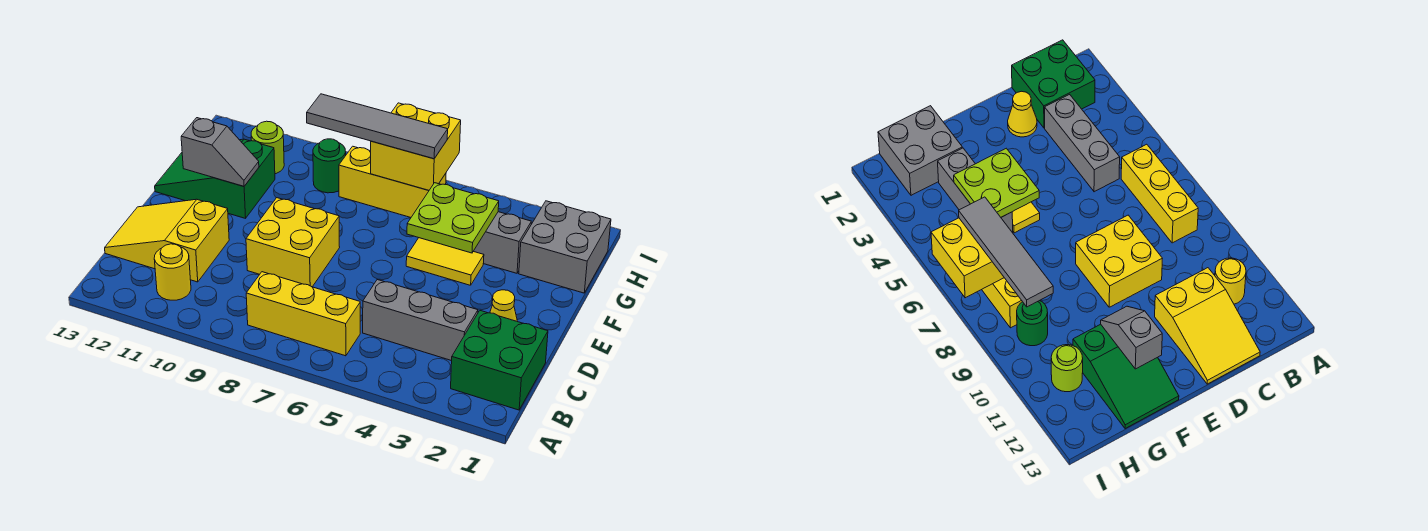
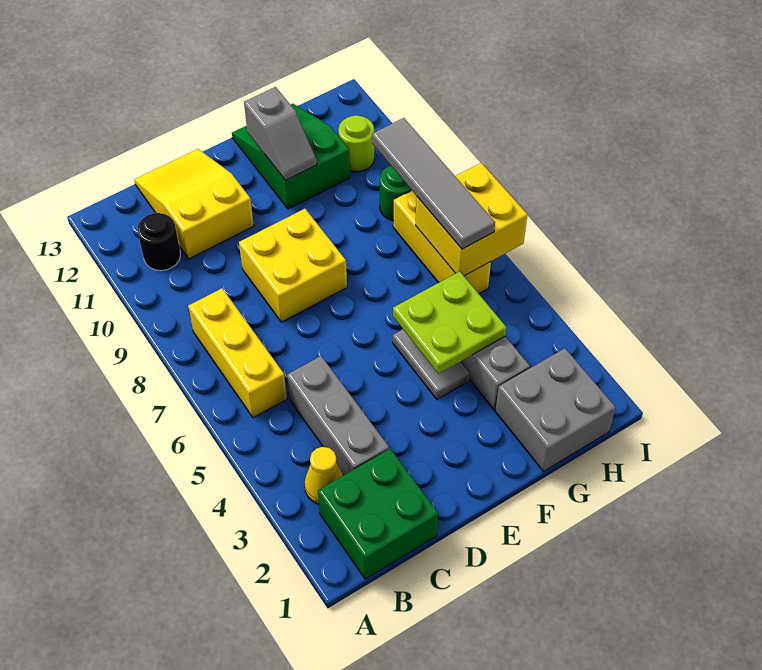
yellow 1x1 round brick [154,244,191,300] -> black 1x1 round brick [138,213,180,271]
yellow 1x1 cone [490,290,517,321] -> yellow 1x1 cone moved to [305,447,343,504]
yellow 1x2 tile [406,238,484,285] -> grey 1x2 tile [393,329,470,399]

